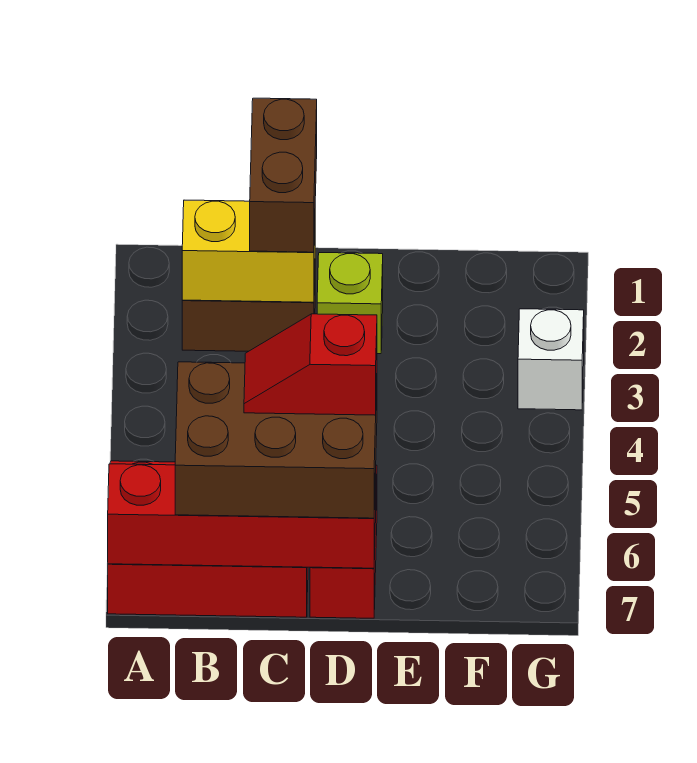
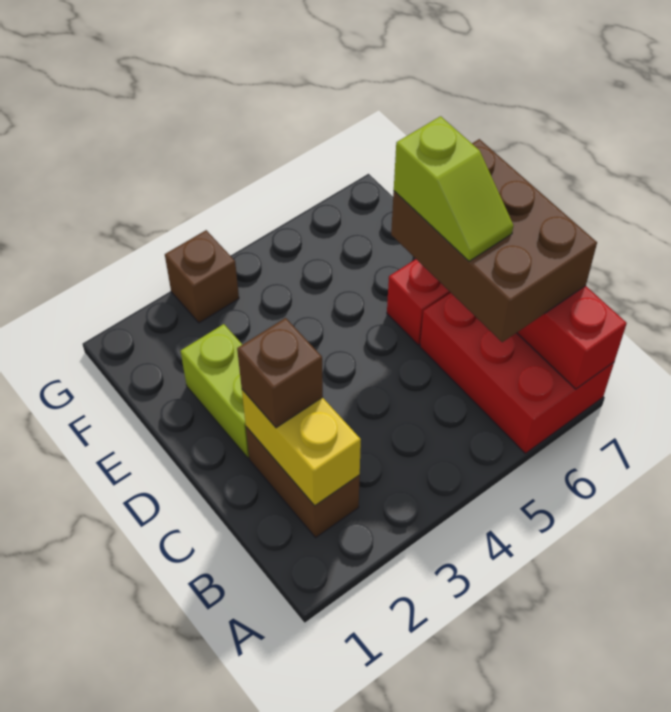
brown 1x2 brick [250,98,317,252] -> brown 1x1 brick [237,318,323,428]
red 1x2 slope [244,314,377,415] -> lime 1x2 slope [394,116,513,261]
lime 1x1 brick [317,253,383,354] -> lime 1x2 brick [181,324,249,458]
white 1x1 brick [518,309,584,410] -> brown 1x1 brick [165,230,239,323]

